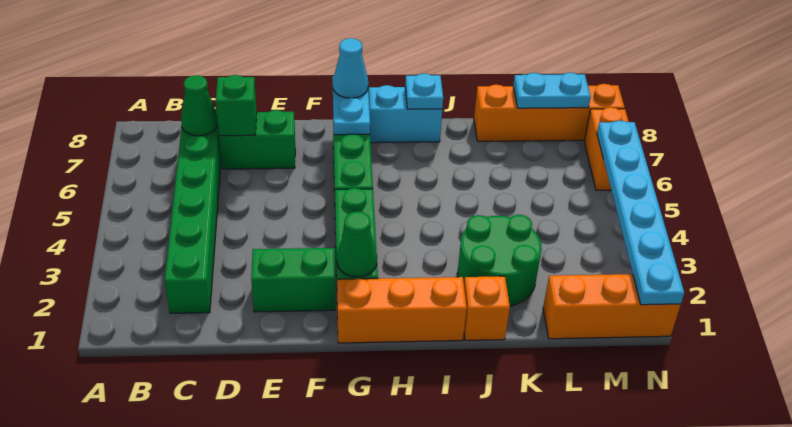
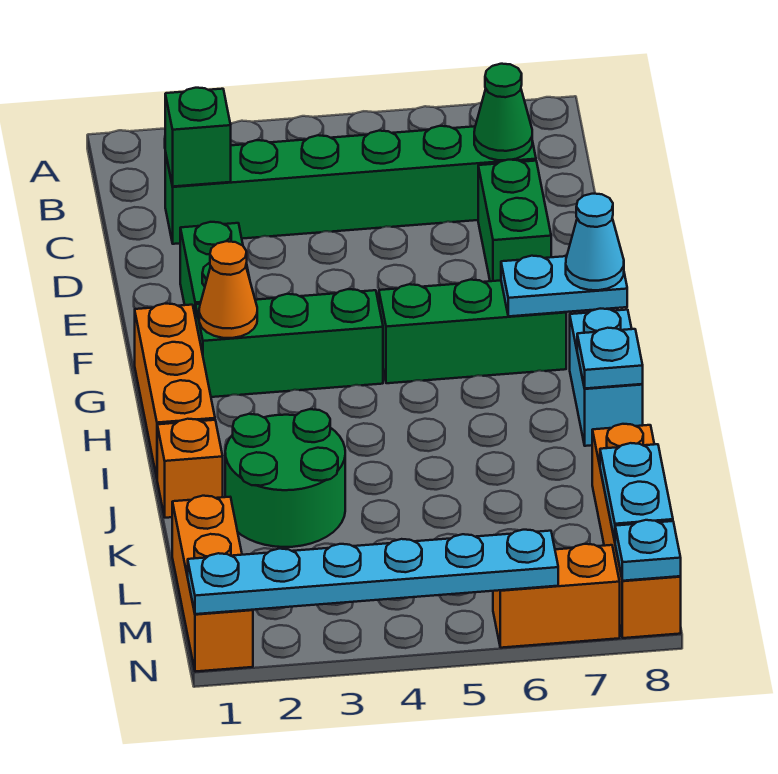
green 1x1 brick [216,75,257,136] -> green 1x1 brick moved to [165,88,231,187]
green 1x1 cone [337,211,377,277] -> orange 1x1 cone [199,241,257,338]
none -> cyan 1x1 plate [615,520,681,581]

